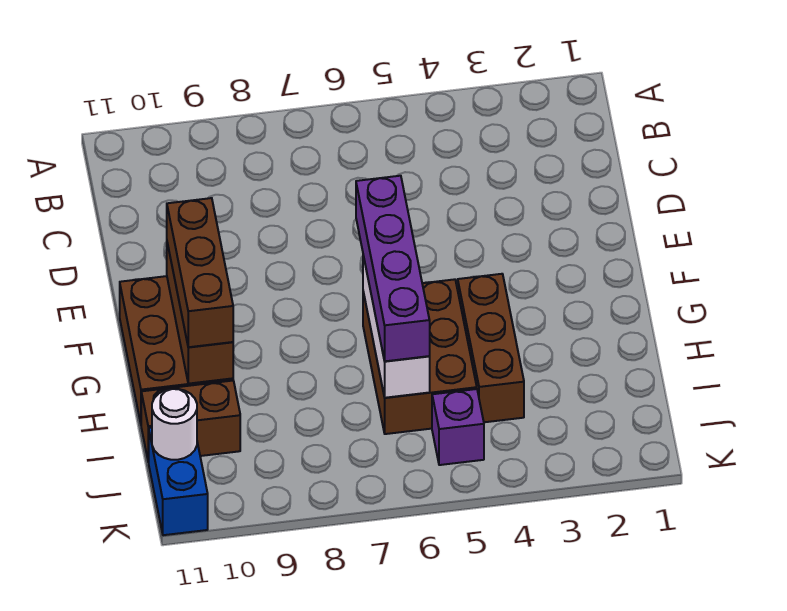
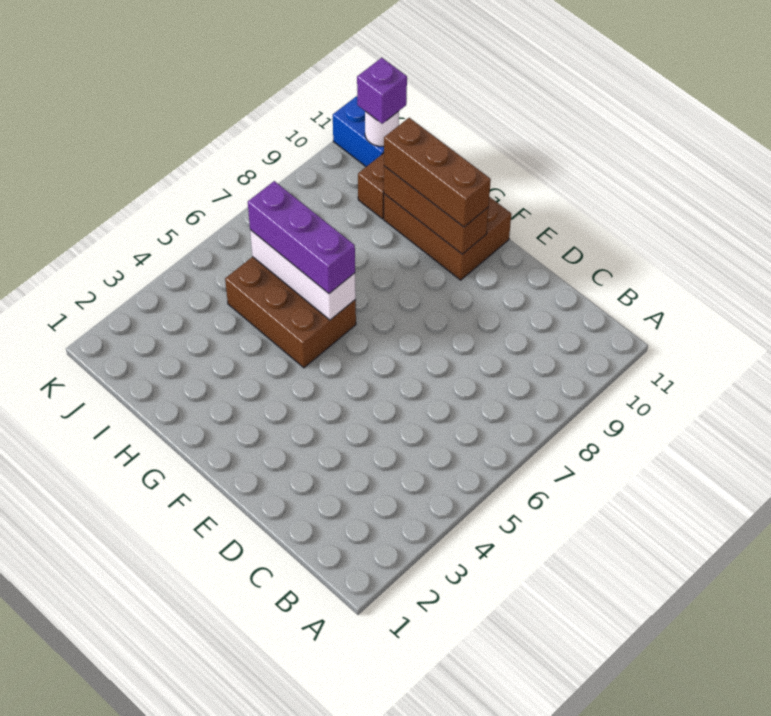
purple 1x4 brick [356,176,430,361] -> purple 1x3 brick [248,181,355,294]
brown 1x3 brick [458,274,524,422] -> none
purple 1x1 brick [432,389,484,465] -> purple 1x1 brick moved to [357,58,407,124]

